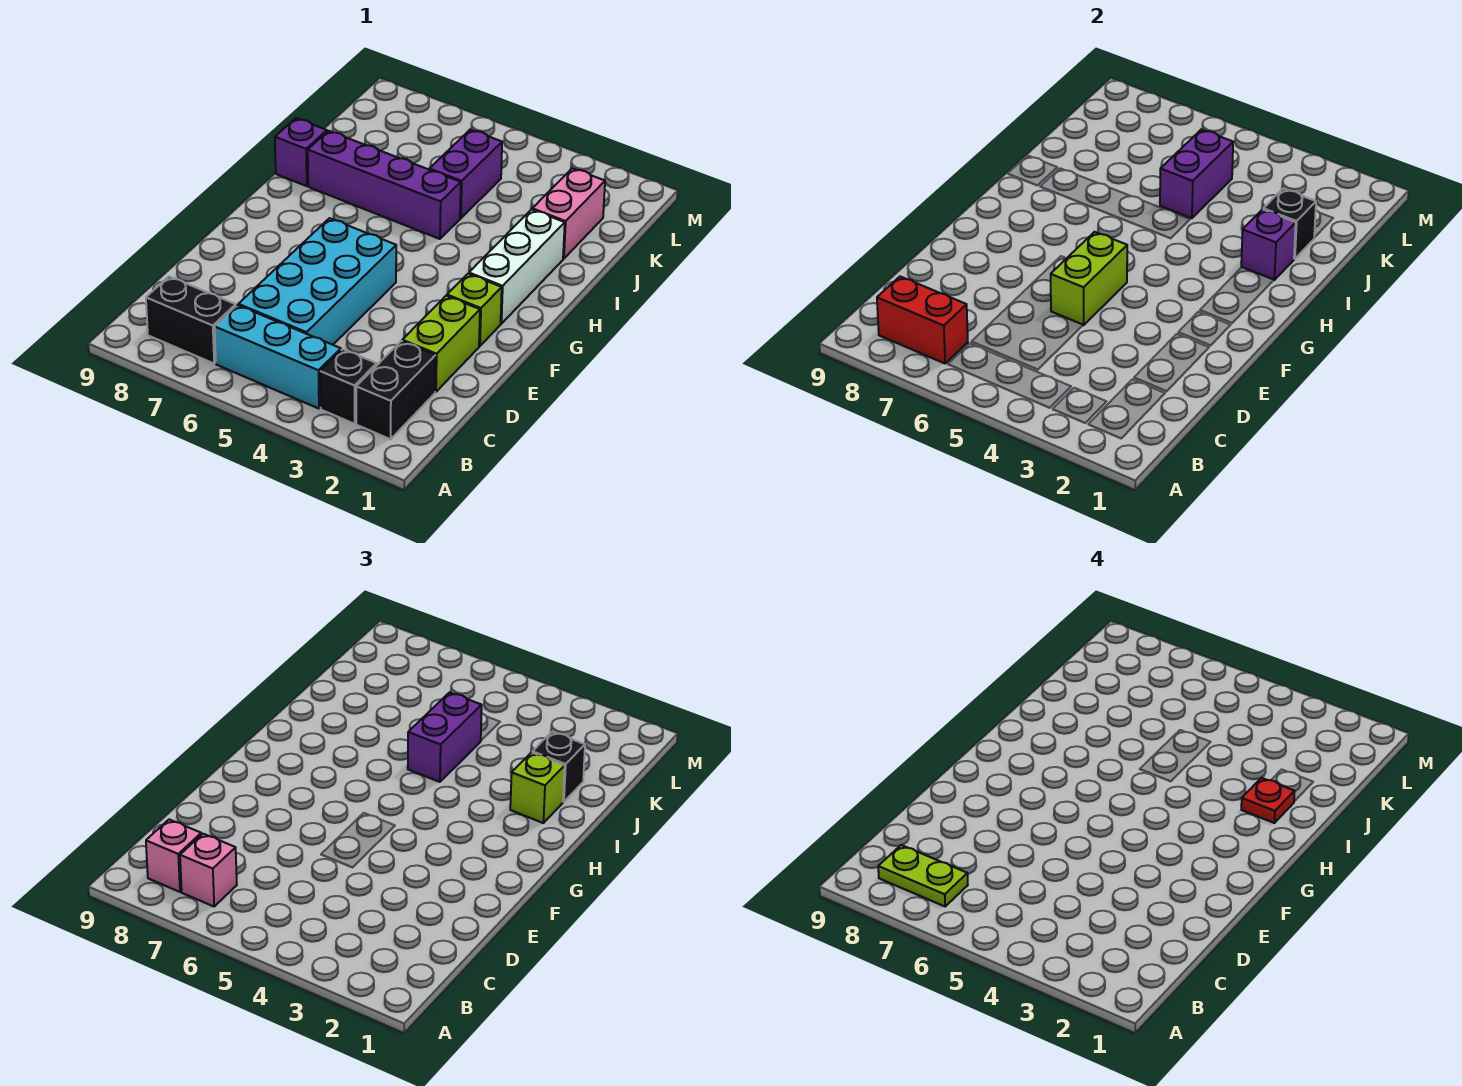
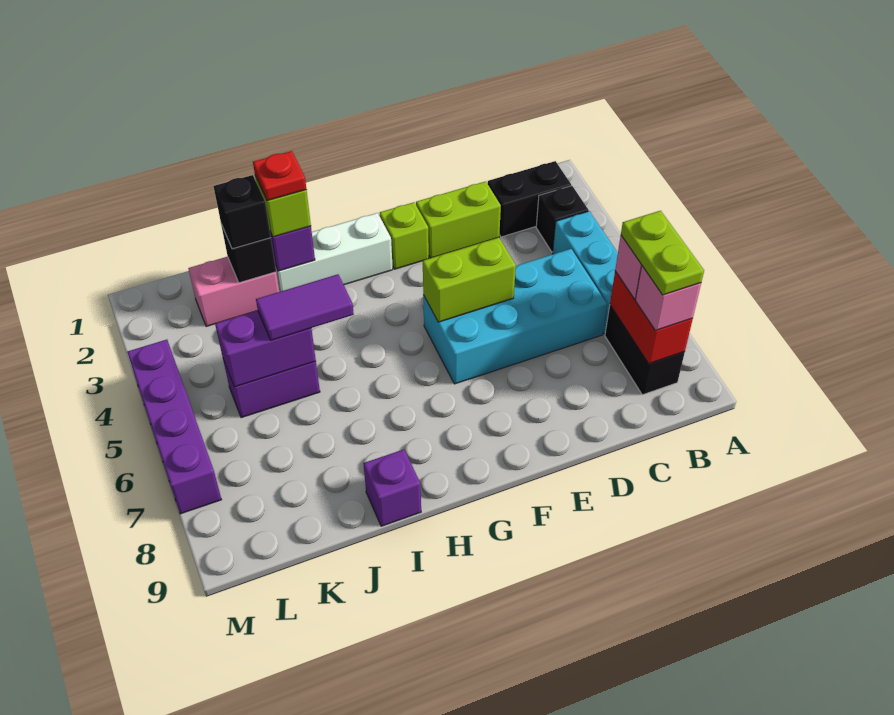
purple 1x4 brick [308,131,461,239] -> purple 1x4 brick moved to [127,340,222,514]
purple 1x2 brick [408,692,482,782] -> purple 1x2 tile [256,274,354,340]

